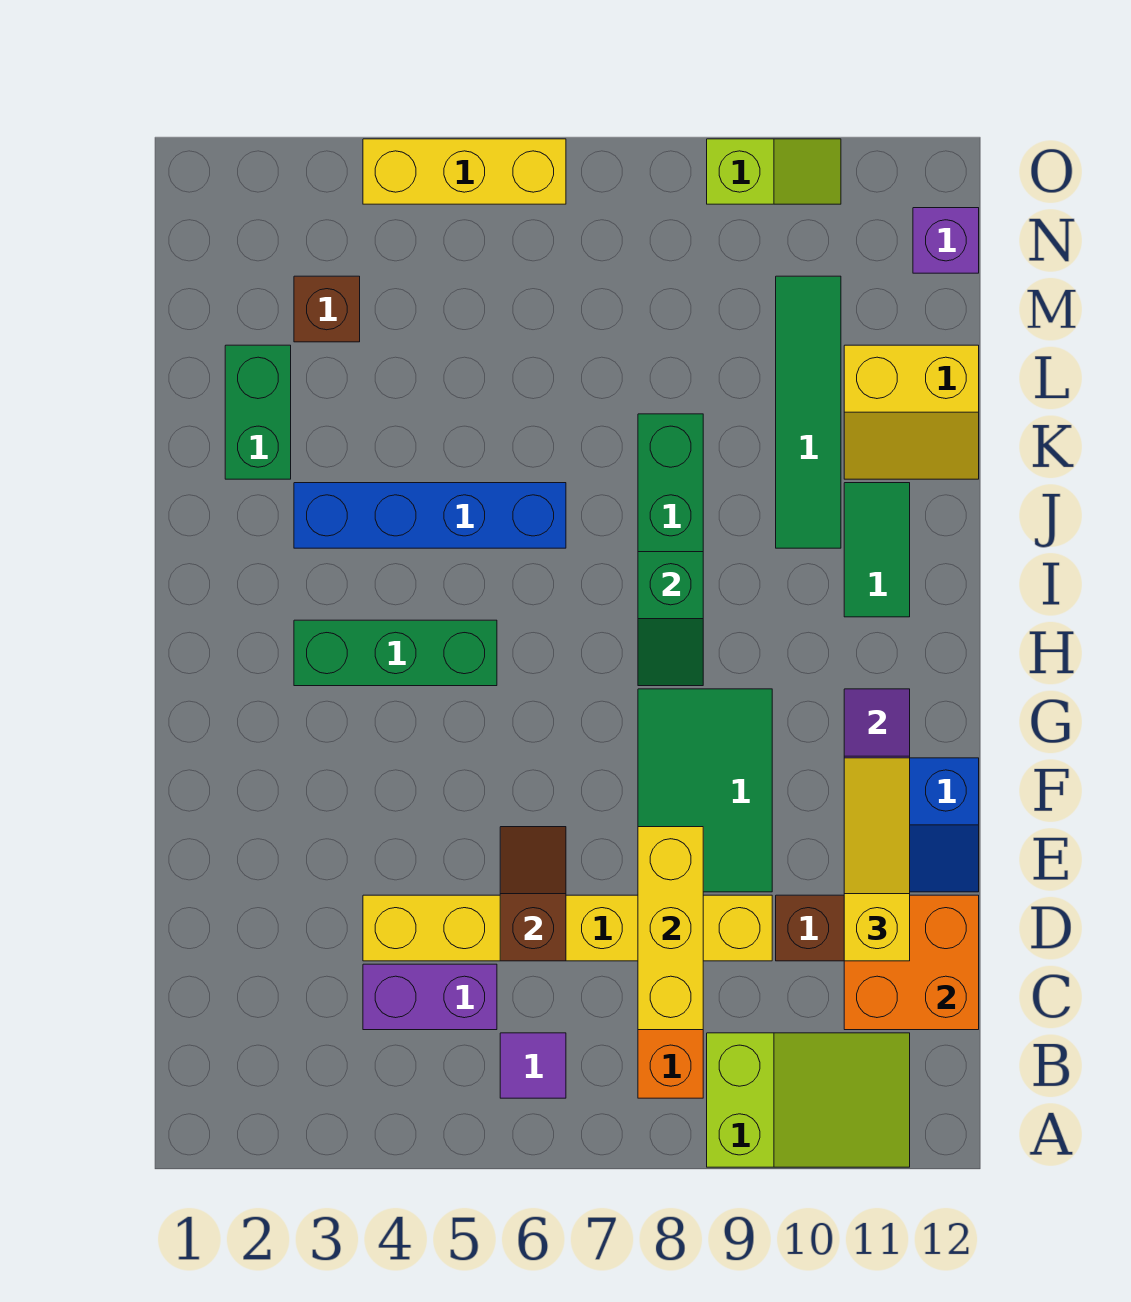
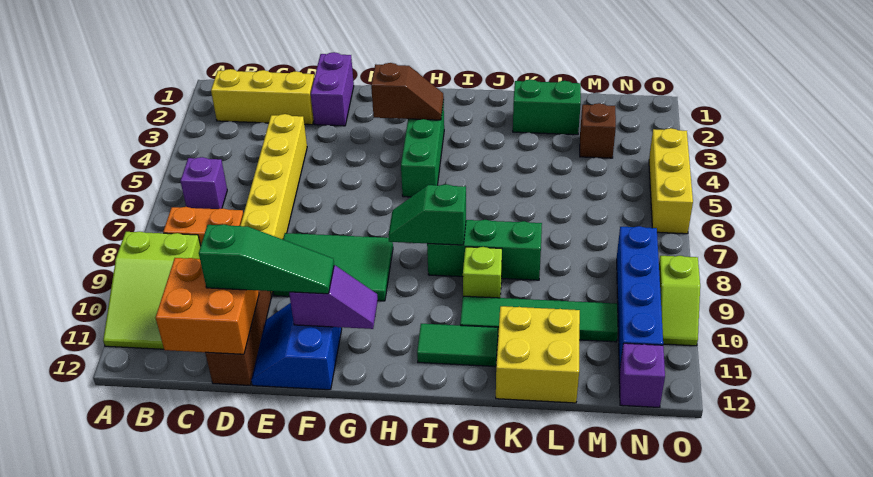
purple 1x1 tile [500,1033,566,1098] -> purple 1x1 brick [180,157,227,209]
purple 1x2 brick [363,964,497,1030] -> purple 1x2 brick moved to [311,52,354,126]
yellow 1x3 brick [638,827,703,1030] -> yellow 1x3 brick moved to [211,69,314,125]
brown 1x2 slope [500,827,566,961] -> brown 1x2 slope moved to [371,63,444,120]
yellow 1x3 slope [844,758,910,961] -> green 1x3 slope [199,224,334,294]
blue 1x4 brick [294,483,566,548] -> blue 1x4 brick moved to [617,226,663,372]
none -> lime 1x1 brick [463,247,502,298]
yellow 2x2 slope [844,345,979,479] -> yellow 2x2 brick [496,306,580,403]

